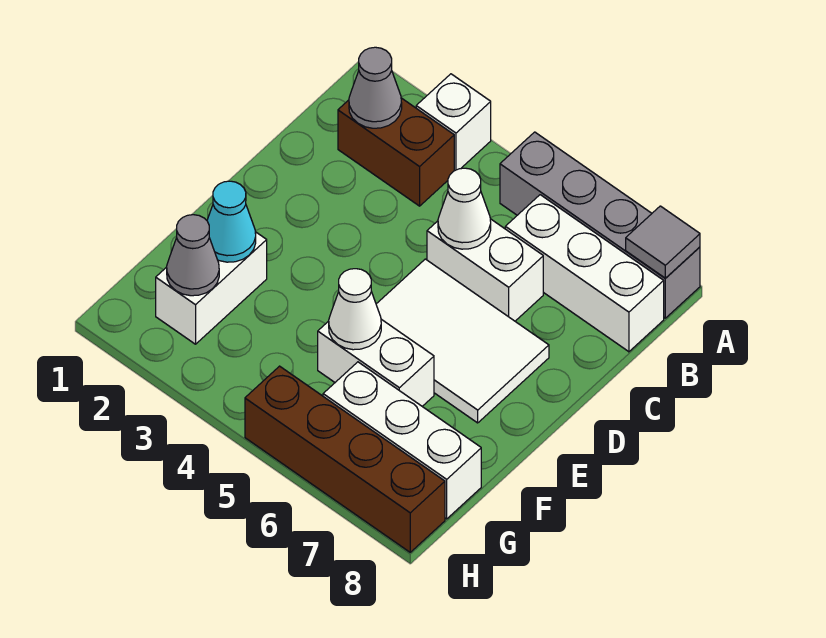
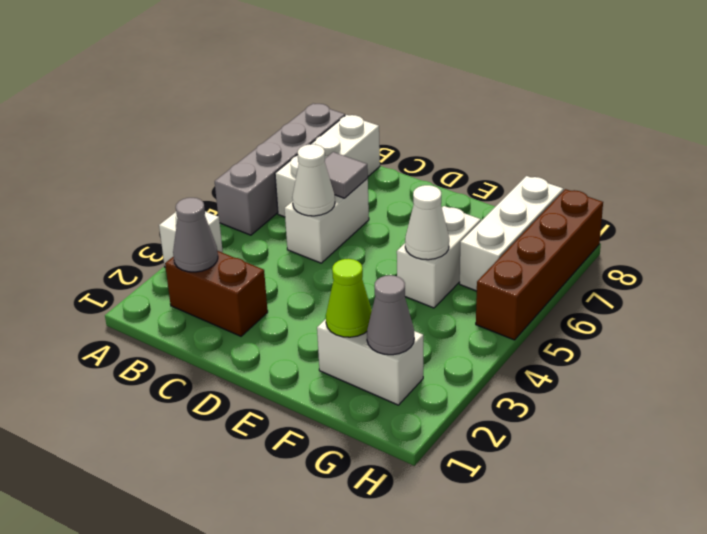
grey 1x1 tile [626,206,700,278] -> grey 1x1 tile moved to [325,152,368,198]
brown 1x2 brick [338,98,454,206] -> brown 1x2 brick turned to [165,251,268,336]
white 2x3 tile [376,259,549,423] -> none
cyan 1x1 cone [207,181,256,262] -> lime 1x1 cone [326,259,372,337]

